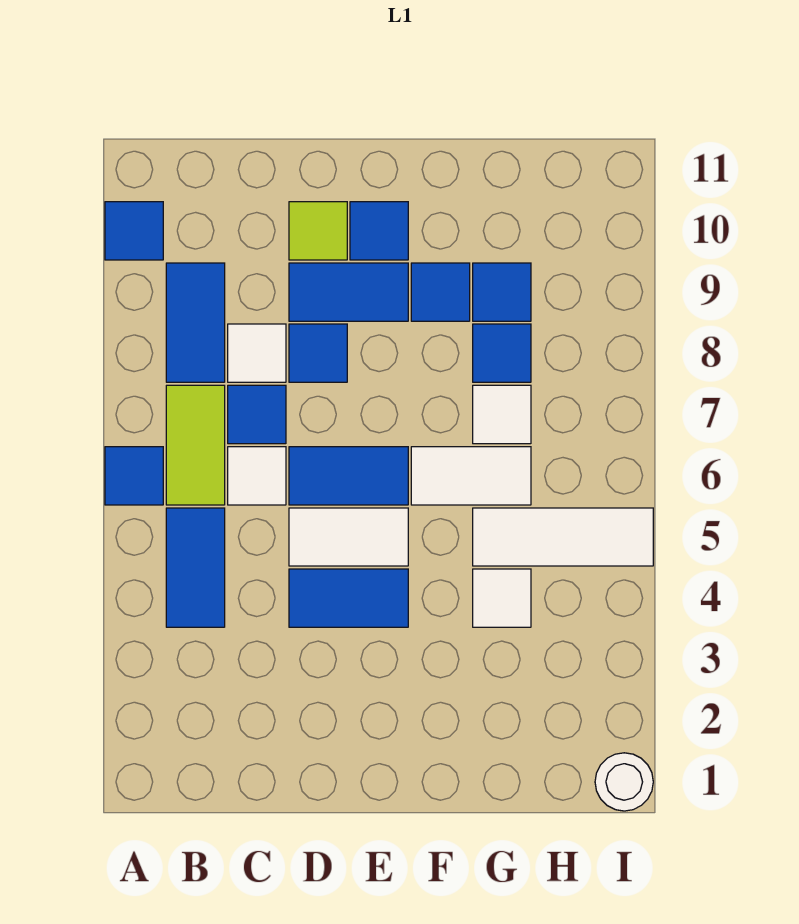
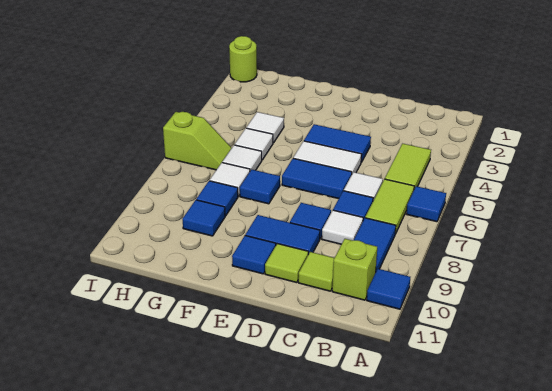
blue 1x2 tile [166,508,225,627] -> lime 1x2 tile [385,144,431,189]
none -> lime 1x1 brick [332,239,377,300]
none -> lime 1x1 tile [298,252,334,291]
white 1x2 tile [411,447,531,505] -> white 1x1 tile [222,145,262,171]
blue 1x1 tile [411,263,470,321] -> blue 1x1 tile moved to [240,169,280,204]
white 1x3 tile [473,508,653,566] -> white 1x1 tile [235,128,273,160]
none -> lime 1x2 slope [163,112,232,170]
white 1x1 round brick [595,753,653,811] -> lime 1x1 round brick [229,36,257,82]

